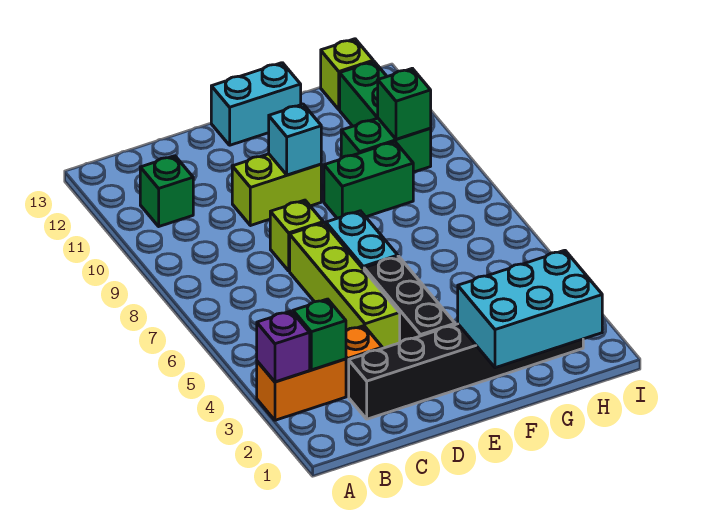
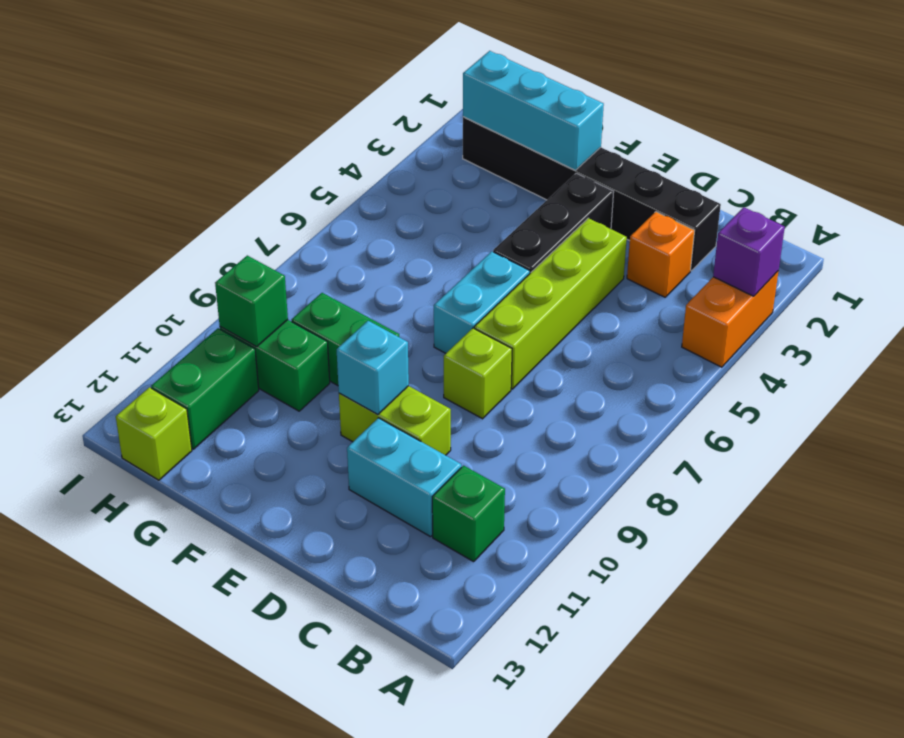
orange 1x2 brick [257,359,346,420] -> orange 1x2 brick turned to [682,271,778,367]
green 1x1 brick [293,299,346,370] -> none
cyan 1x2 brick [211,63,301,145] -> cyan 1x2 brick moved to [347,418,461,537]
cyan 2x3 brick [458,250,602,368] -> cyan 1x3 brick [463,51,604,170]

